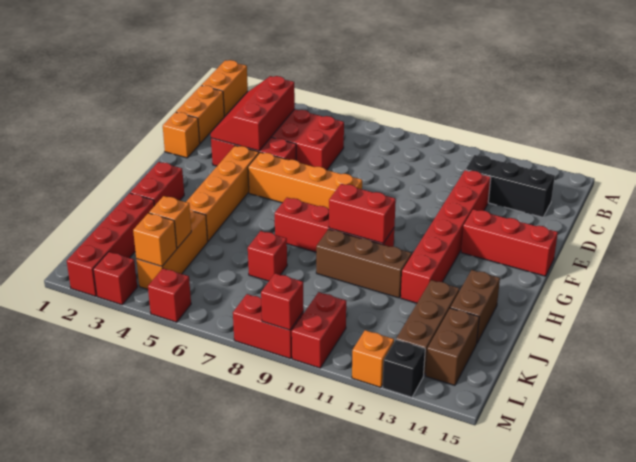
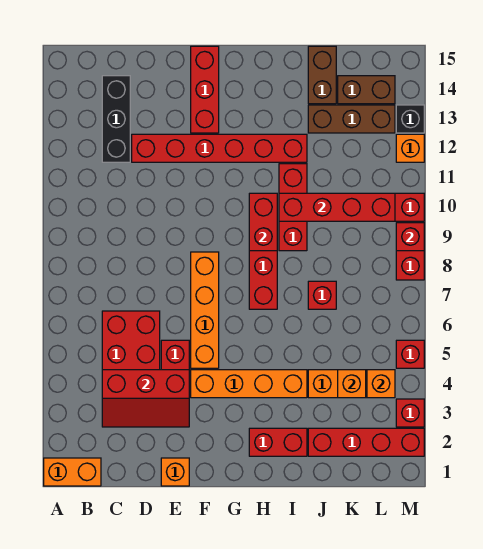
orange 1x2 brick [176,86,224,143] -> none
brown 1x3 brick [316,229,412,298] -> red 1x3 brick [279,164,307,251]
none -> red 1x4 brick [279,193,395,221]
brown 1x2 brick [450,270,500,343] -> brown 1x2 brick turned to [308,46,336,104]

